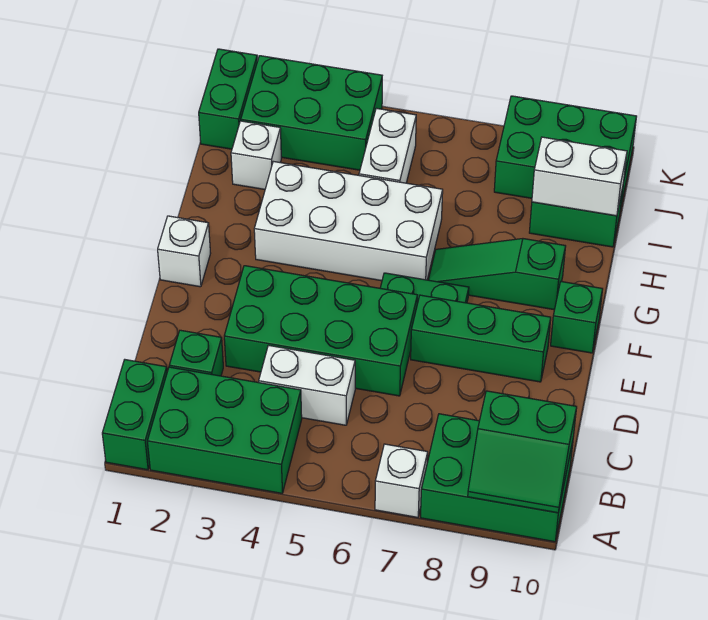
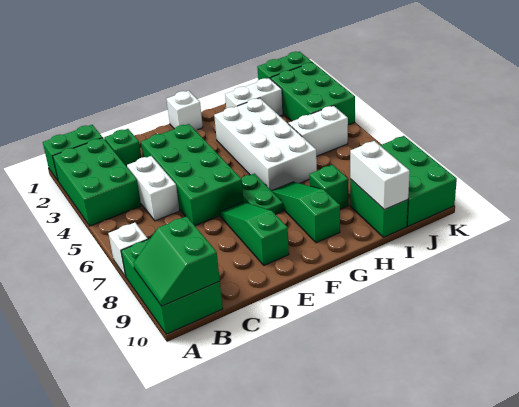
green 1x3 brick [411,295,551,382] -> green 1x3 slope [220,202,289,265]
green 1x1 brick [551,282,603,353] -> green 1x1 brick moved to [309,165,348,209]
white 1x1 brick [231,121,281,189] -> white 1x2 brick [225,78,283,116]

